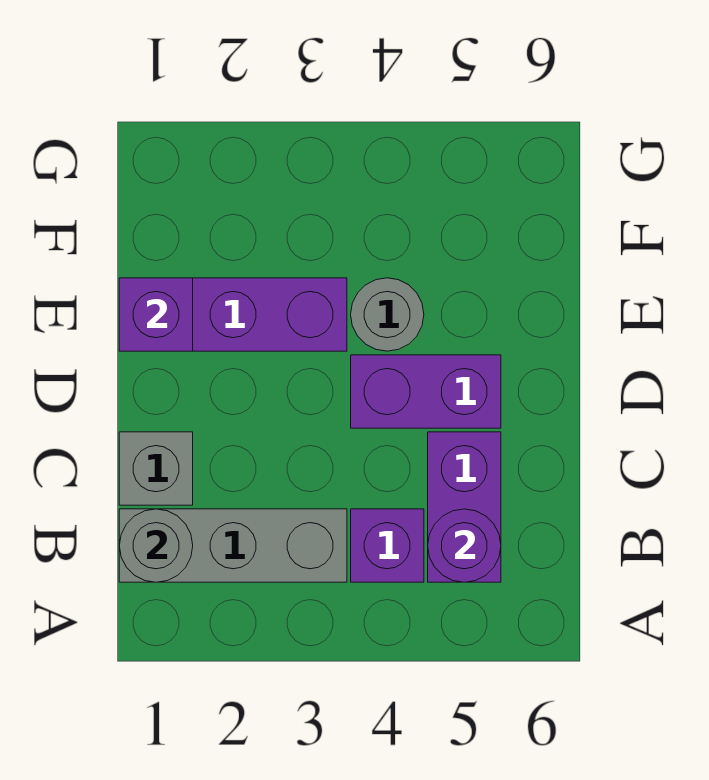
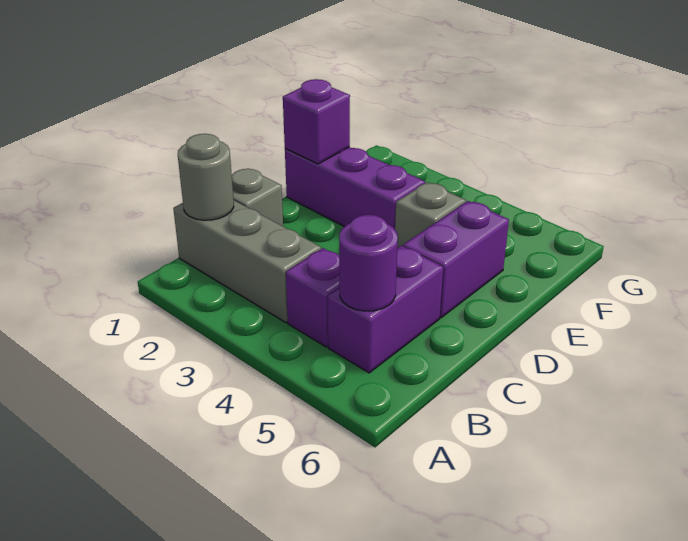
purple 1x2 brick [351,355,501,428] -> purple 1x2 brick turned to [403,201,509,318]
grey 1x1 round brick [351,278,424,351] -> grey 1x1 brick [395,182,466,248]

